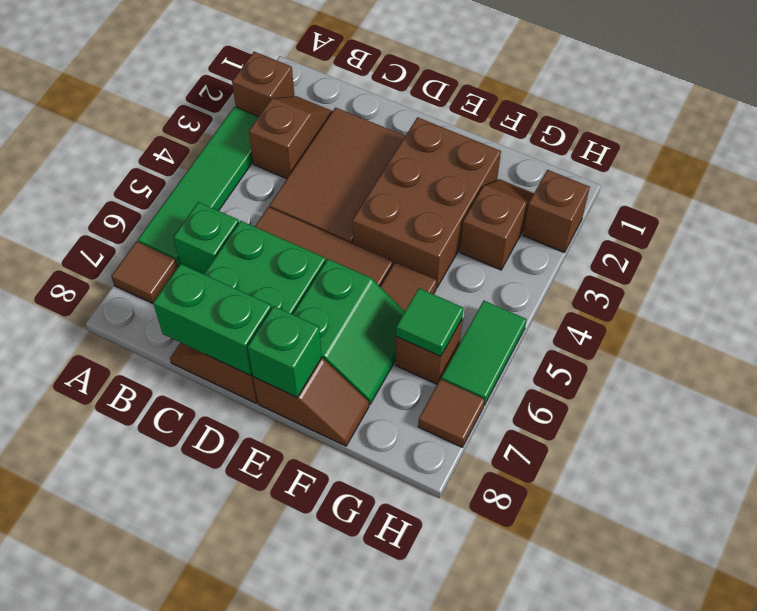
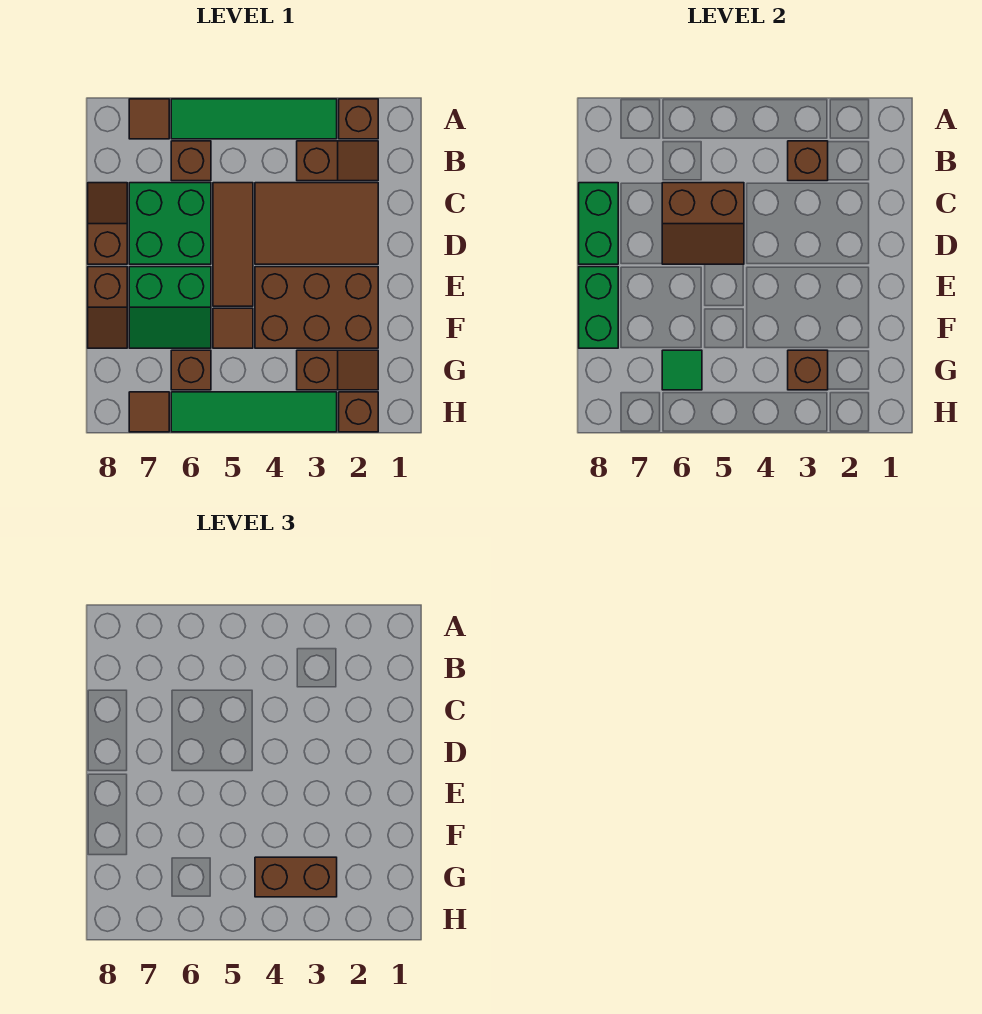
none -> brown 1x1 brick [788,141,828,181]
green 1x1 brick [174,202,239,274] -> brown 1x1 brick [171,141,211,181]
none -> brown 2x2 slope [662,183,744,264]
green 1x1 brick [248,306,322,397] -> green 1x2 brick [579,267,618,348]
none -> brown 1x1 brick [788,350,828,390]
none -> brown 1x2 brick [255,857,337,897]
green 1x2 tile [441,301,527,405] -> green 1x4 tile [171,392,337,432]

